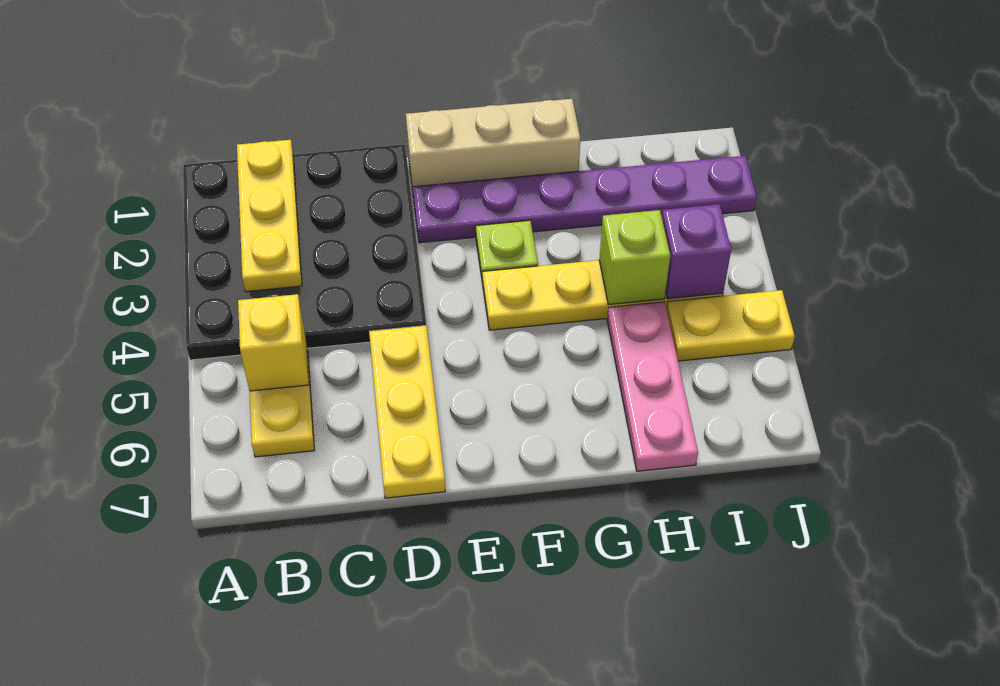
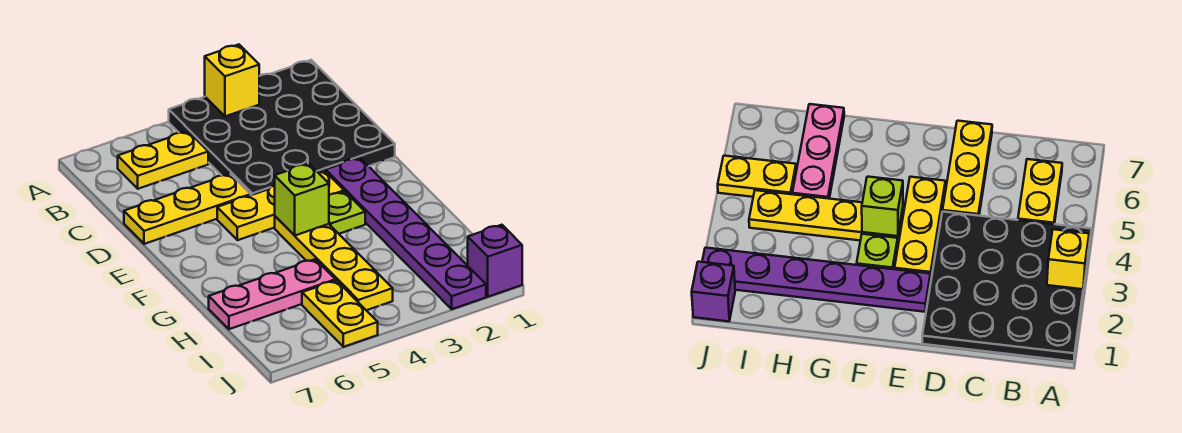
yellow 1x3 plate [237,140,302,292] -> yellow 1x3 plate moved to [217,170,344,240]
yellow 1x1 brick [238,294,309,391] -> yellow 1x1 brick moved to [205,44,259,116]
tan 1x3 brick [406,99,580,197] -> none
lime 1x1 brick [599,210,670,305] -> lime 1x1 brick moved to [275,164,329,235]
purple 1x1 brick [662,204,731,299] -> purple 1x1 brick moved to [468,225,522,297]

